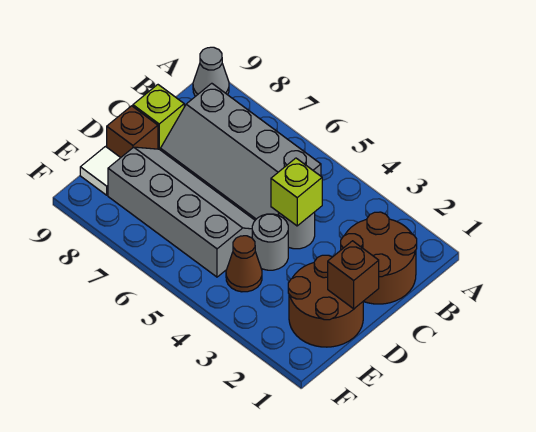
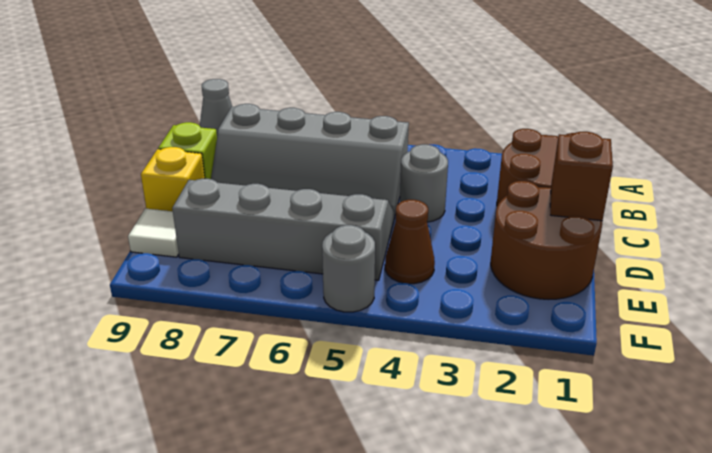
lime 1x1 brick [271,158,322,226] -> none
grey 1x1 round brick [252,214,288,270] -> grey 1x1 round brick moved to [322,225,375,312]
brown 1x1 brick [107,106,158,157] -> yellow 1x1 brick [141,147,205,211]

